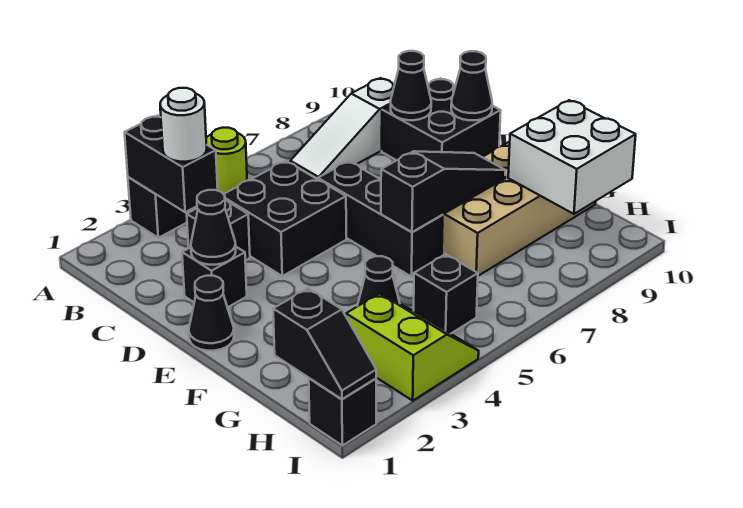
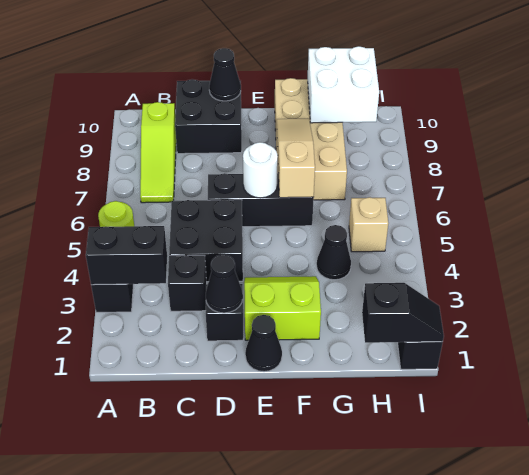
white 1x1 round brick [160,88,207,162] -> white 1x1 round brick moved to [243,142,278,198]
white 1x3 slope [290,78,394,179] -> lime 1x3 slope [140,102,176,203]
black 1x1 cone [391,51,431,120] -> none
black 1x3 slope [381,151,506,232] -> tan 1x3 slope [277,119,315,198]
lime 2x2 slope [346,293,479,401] -> lime 2x2 slope moved to [244,276,321,340]
black 1x1 brick [414,254,478,334] -> tan 1x1 brick [349,197,388,252]

